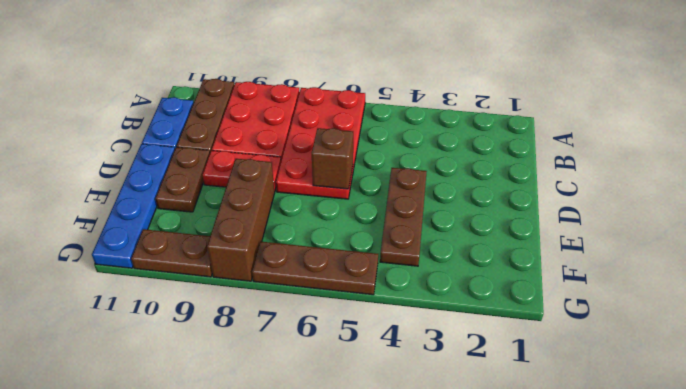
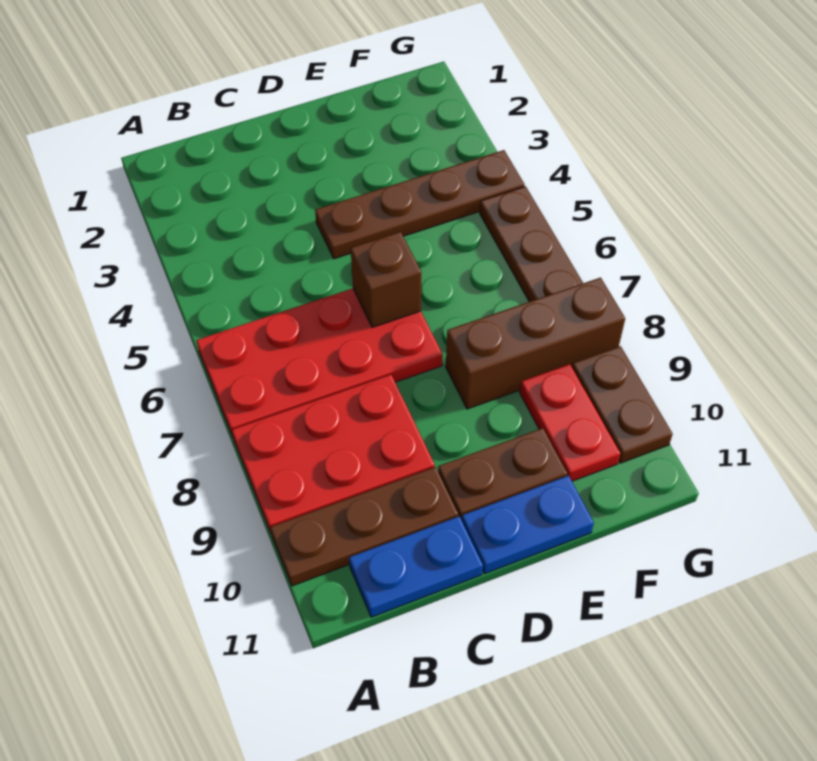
brown 1x3 plate [380,168,427,266] -> brown 1x4 plate [315,150,525,259]
red 1x2 plate [203,151,281,192] -> red 1x2 plate moved to [520,364,620,481]
blue 1x4 plate [92,144,175,268] -> blue 1x2 plate [462,476,594,574]

